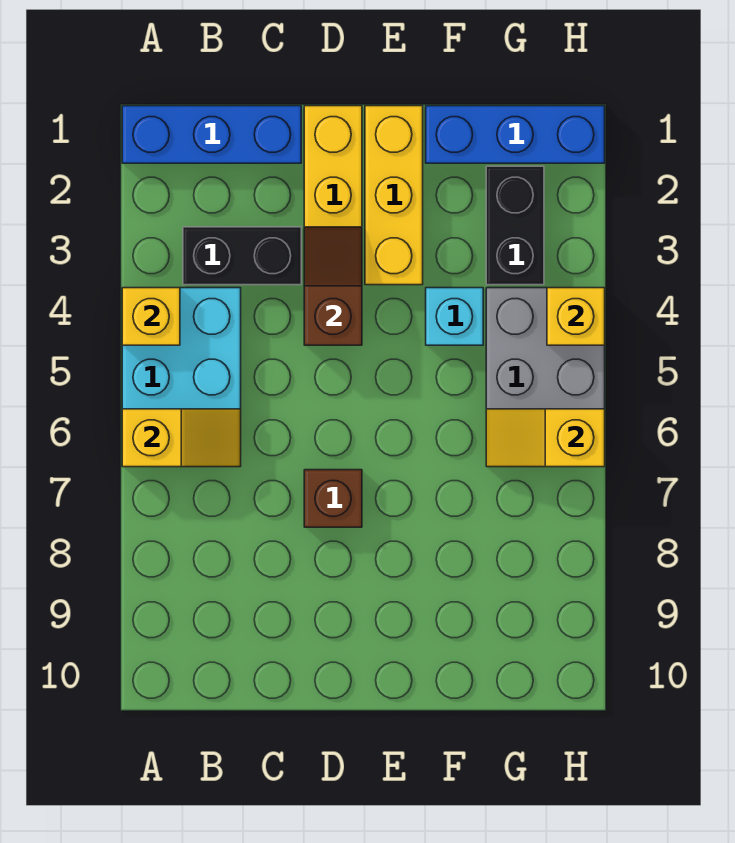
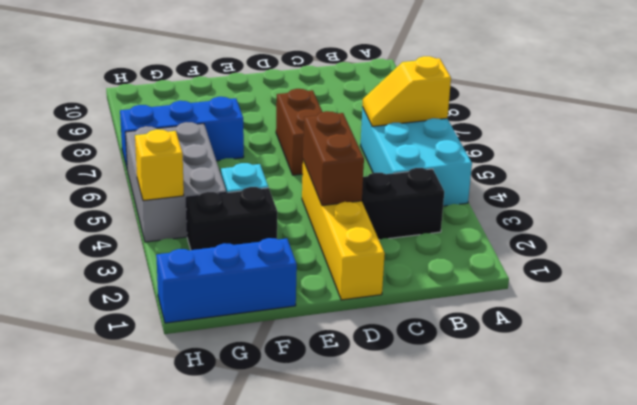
blue 1x3 brick [122,106,301,163] -> blue 1x3 brick moved to [120,97,244,167]
yellow 1x1 brick [122,288,180,345] -> none
brown 1x2 slope [304,227,362,345] -> brown 1x2 brick [303,111,364,206]
brown 1x1 brick [304,470,362,527] -> brown 1x2 brick [276,89,322,175]
yellow 1x3 brick [365,106,423,285] -> none
black 1x2 brick [486,166,544,285] -> black 1x2 brick turned to [186,187,277,250]
yellow 1x2 slope [486,409,605,467] -> none

